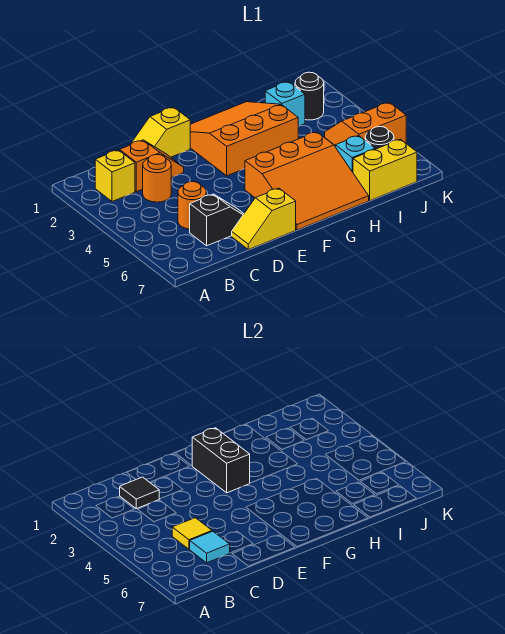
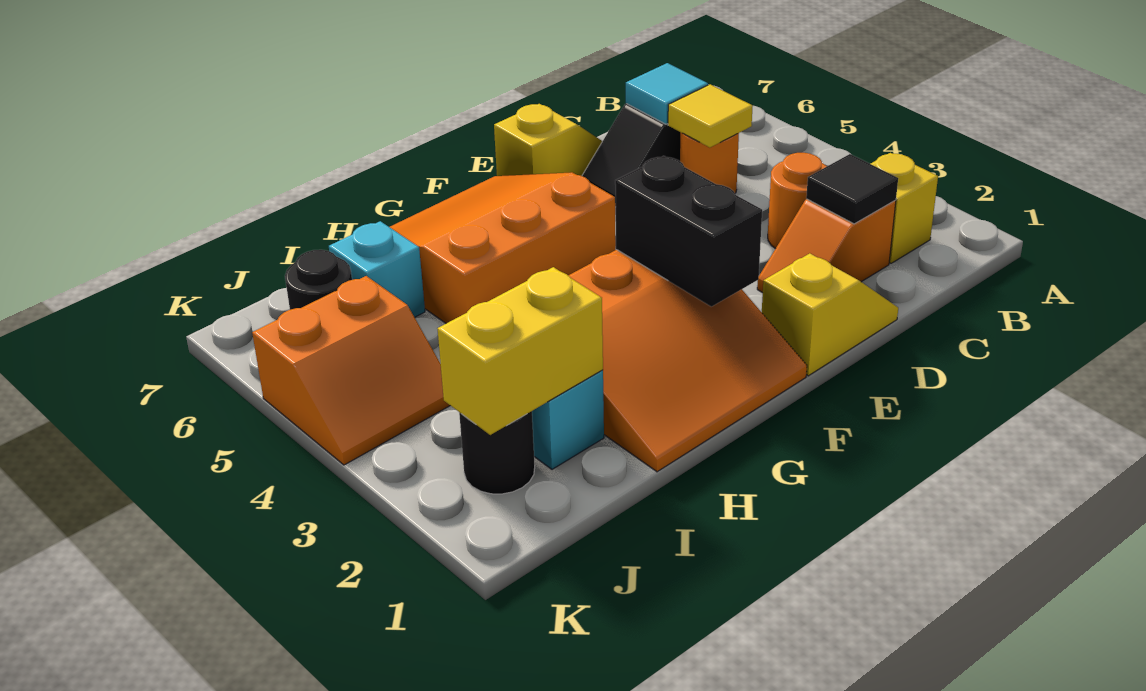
yellow 1x2 brick [353,139,417,200] -> yellow 1x2 brick moved to [438,267,603,435]

